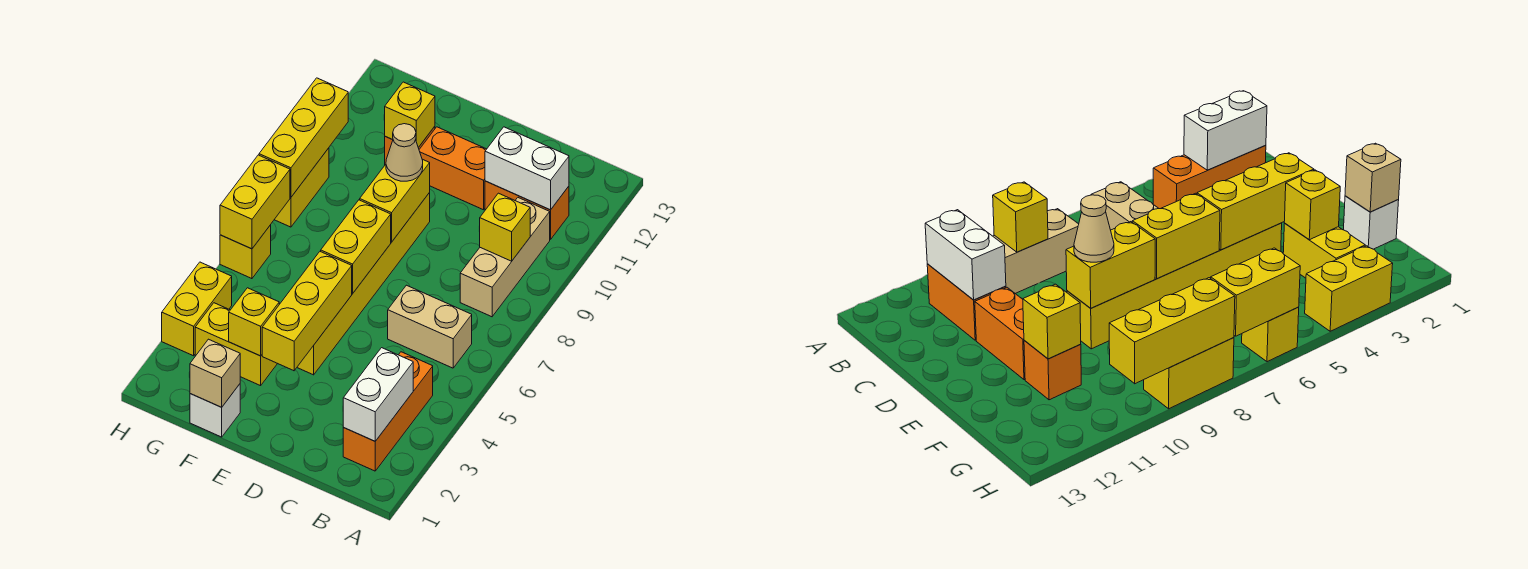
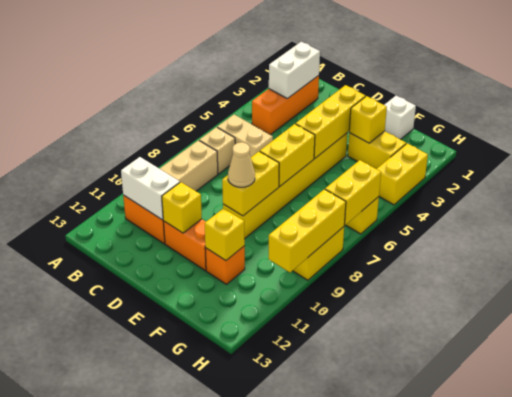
yellow 1x1 brick [480,193,530,261] -> yellow 1x1 brick moved to [162,182,202,233]
tan 1x1 brick [190,339,240,407] -> tan 1x1 brick moved to [199,127,235,174]

